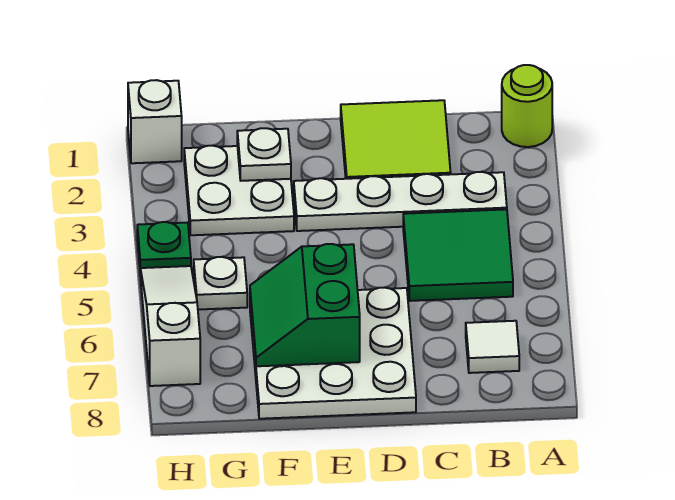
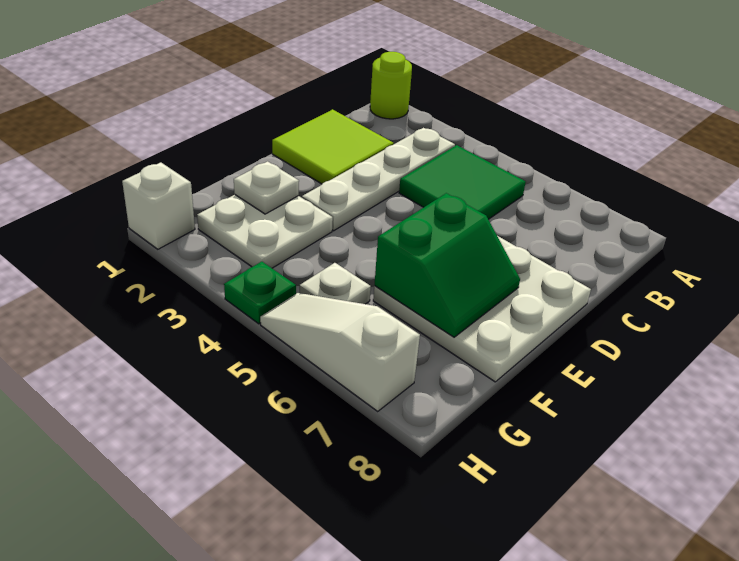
white 1x1 tile [466,321,519,373] -> none
green 2x2 slope [250,244,360,366] -> green 2x2 slope turned to [374,193,520,337]

